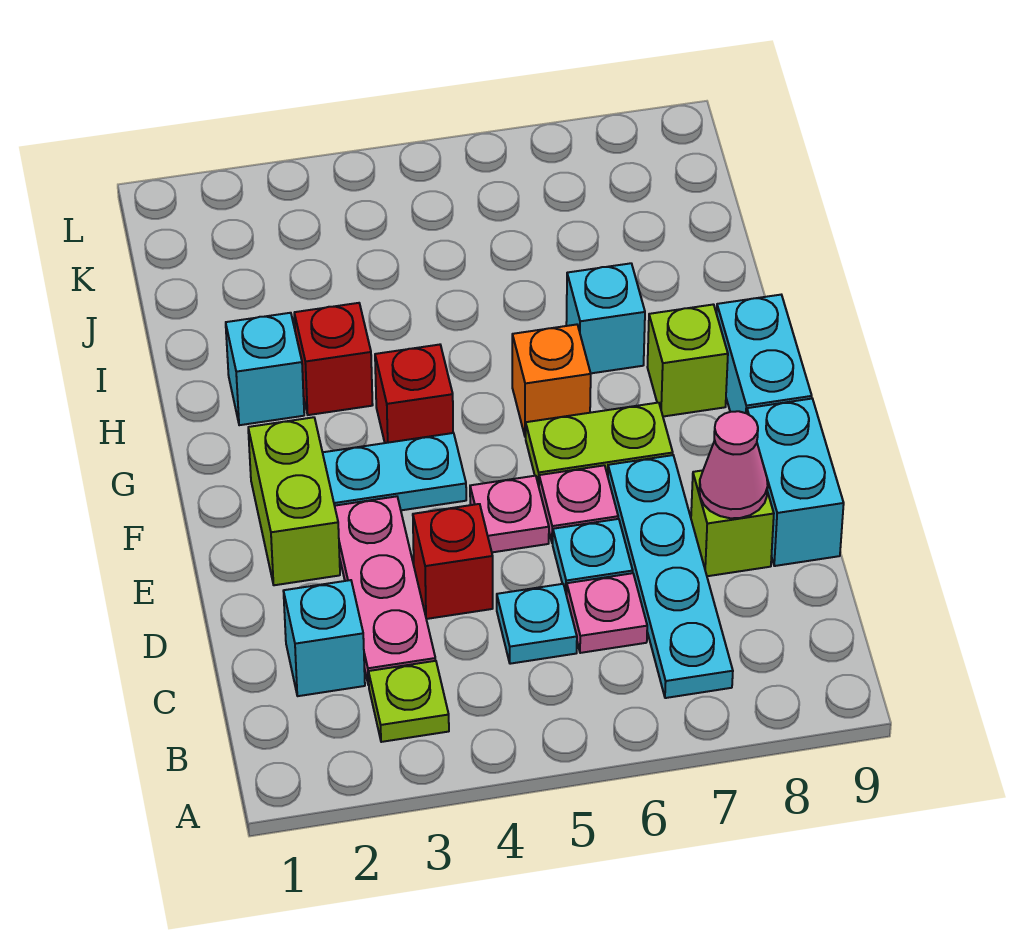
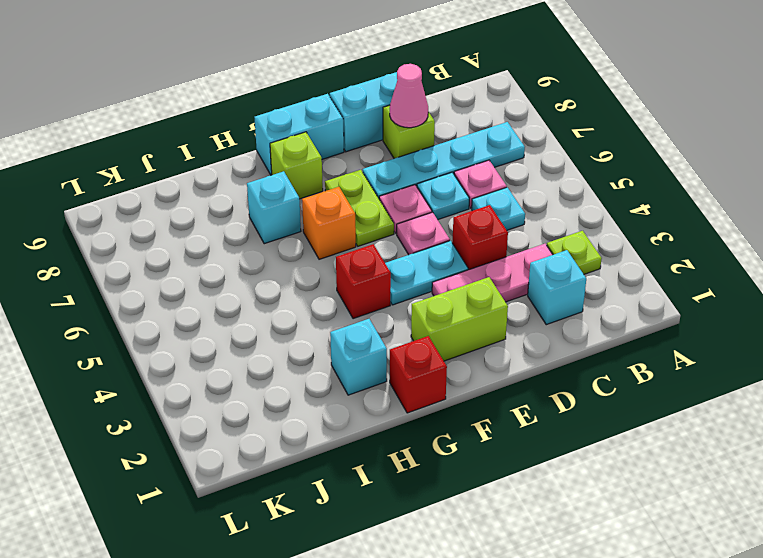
cyan 1x2 plate [323,433,466,510] -> cyan 1x2 plate turned to [385,241,468,305]
red 1x1 brick [294,303,373,415] -> red 1x1 brick moved to [390,336,447,413]

